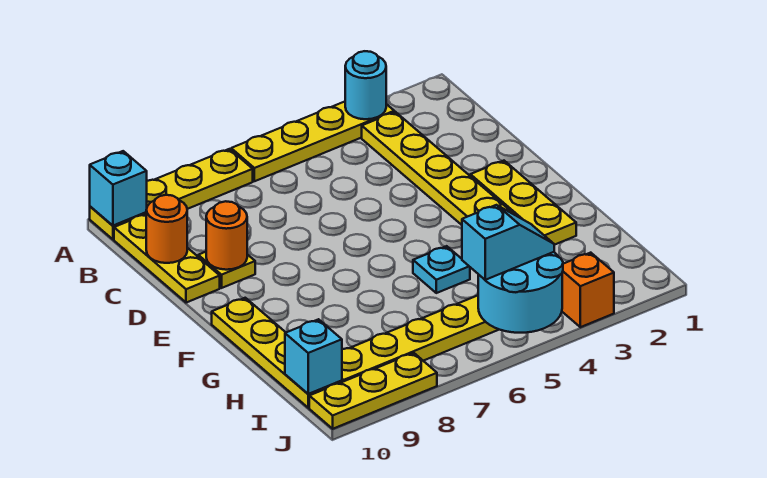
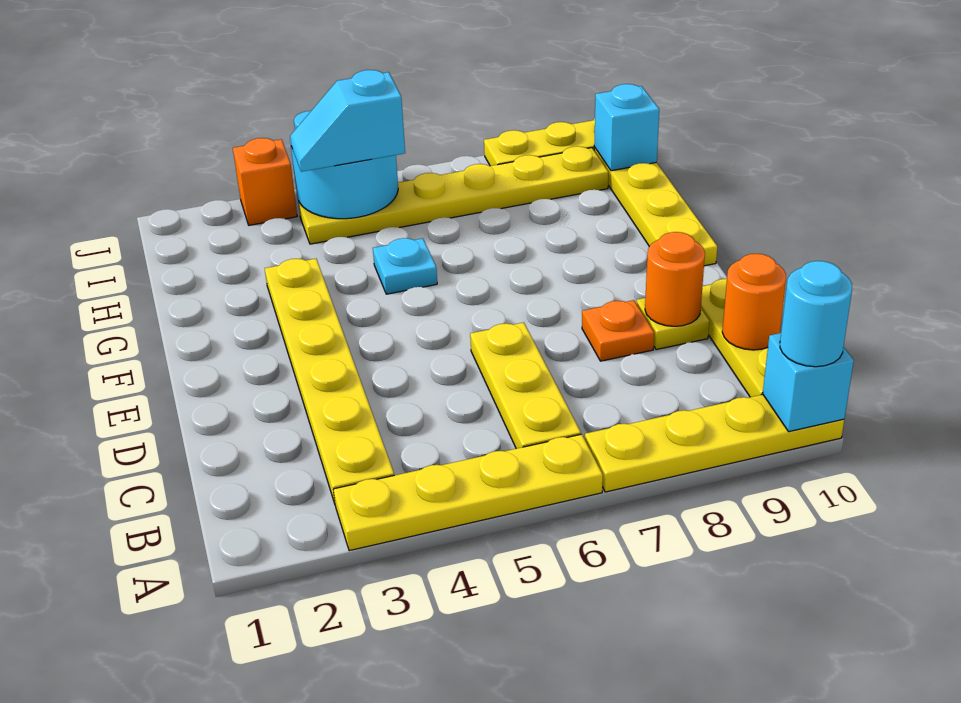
cyan 1x1 round brick [345,51,386,119] -> cyan 1x1 round brick moved to [780,261,852,367]
none -> orange 1x1 plate [582,300,654,361]
yellow 1x3 plate [470,161,576,245] -> yellow 1x3 plate moved to [470,322,581,449]

